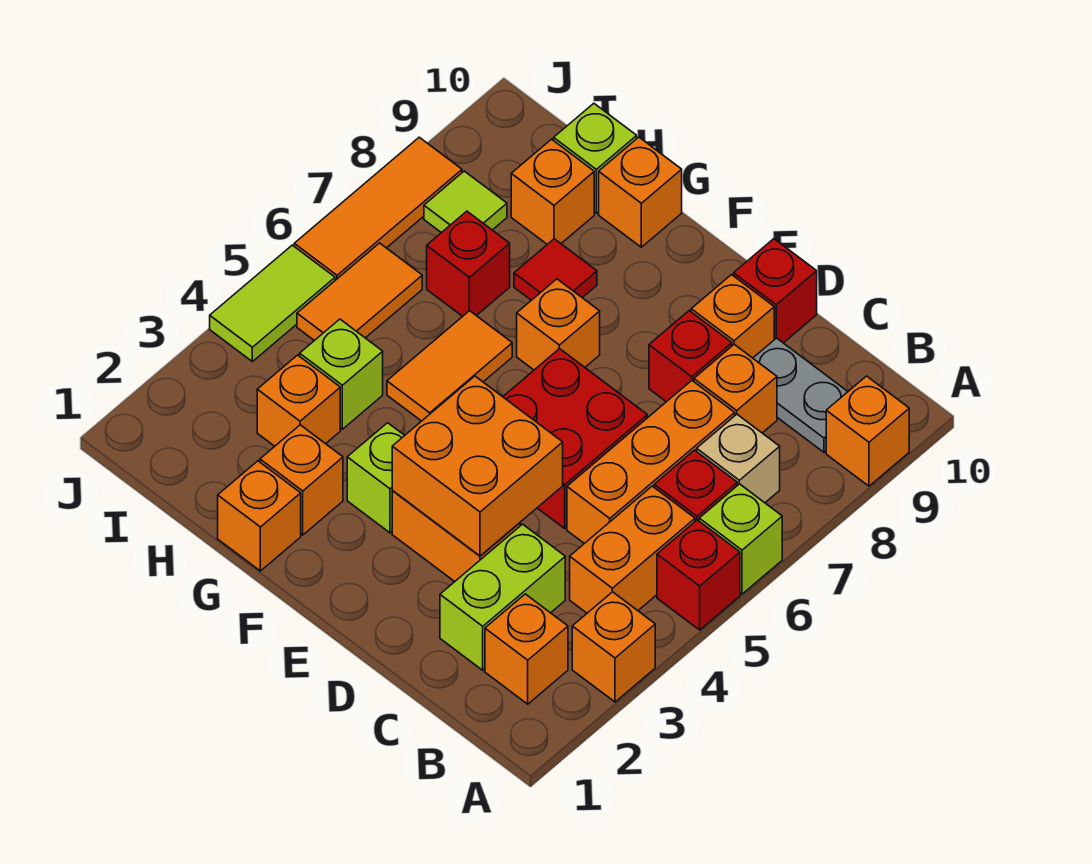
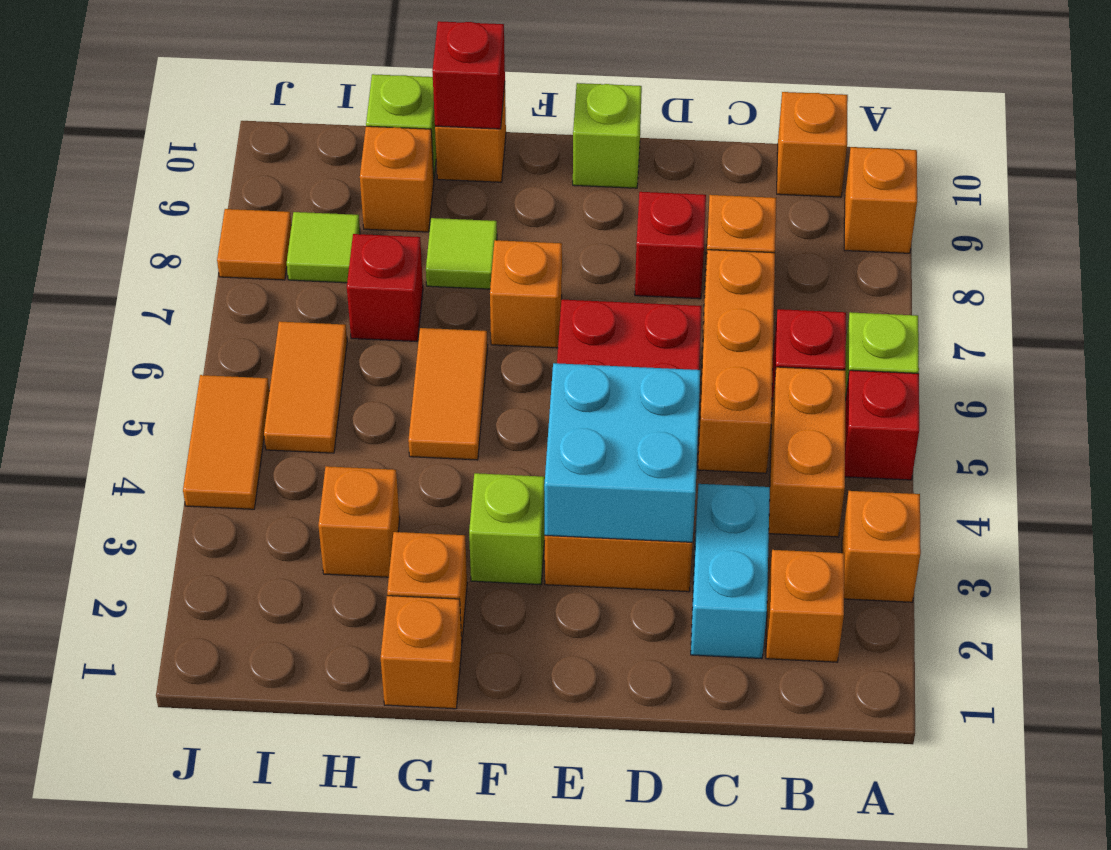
tan 1x1 brick [697,414,780,503] -> none
grey 1x2 plate [753,338,848,452] -> none
lime 1x2 brick [440,524,565,670] -> cyan 1x2 brick [691,484,770,659]
orange 2x2 brick [392,376,563,556] -> cyan 2x2 brick [544,363,700,542]
orange 1x1 brick [691,275,774,358] -> orange 1x1 brick moved to [777,92,848,197]
red 1x1 brick [734,239,817,343] -> red 1x1 brick moved to [432,21,505,129]
red 1x1 tile [514,239,597,300] -> lime 1x1 tile [426,218,497,289]
lime 1x1 brick [300,319,383,429] -> lime 1x1 brick moved to [573,83,642,188]
lime 1x2 tile [210,245,335,362] -> orange 1x2 tile [183,375,269,509]
orange 1x3 tile [294,137,462,280] -> orange 1x1 tile [217,209,291,280]

